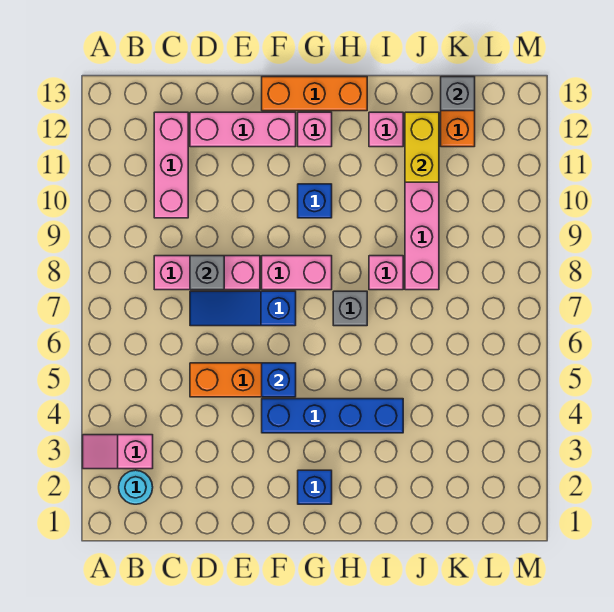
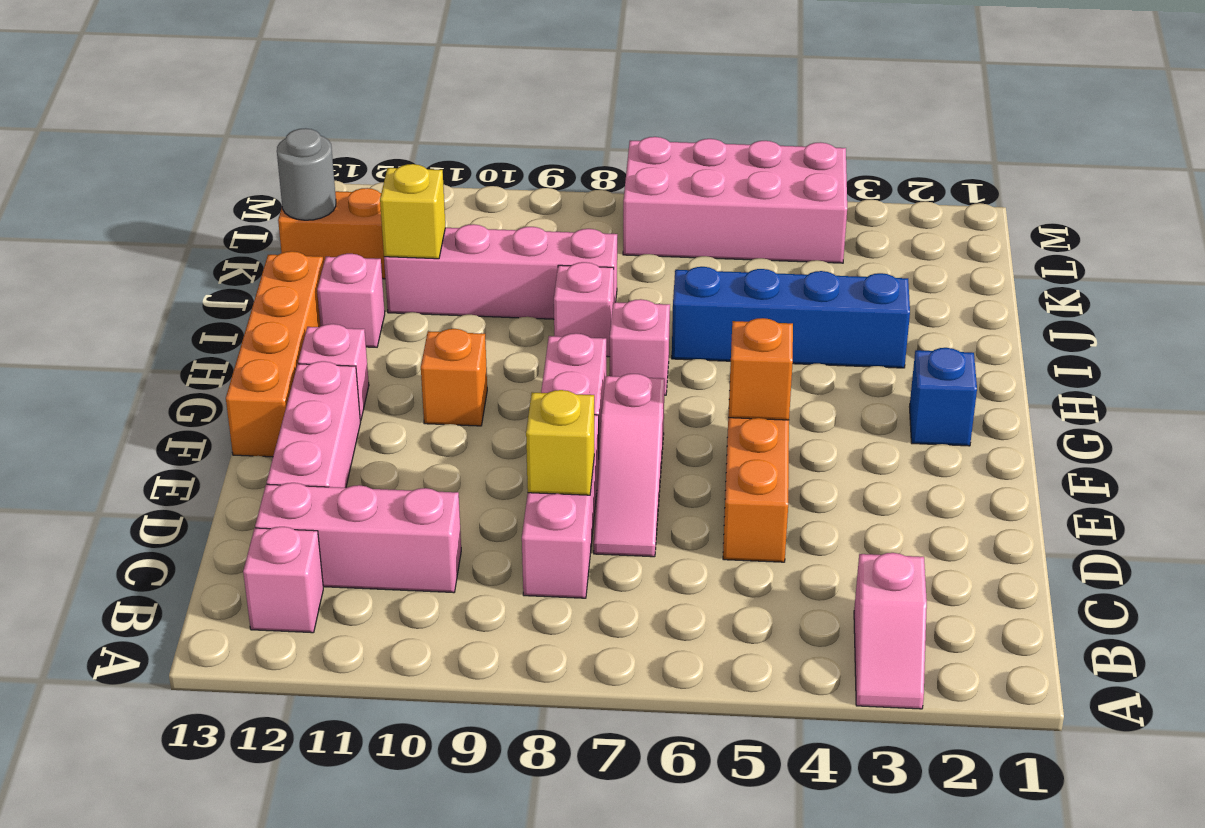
cyan 1x1 round brick [119,470,153,504] -> none
none -> pink 1x1 brick [243,527,323,633]
blue 1x3 slope [190,291,296,326] -> pink 1x3 slope [593,374,665,557]
grey 1x1 brick [190,256,224,290] -> yellow 1x1 brick [526,390,594,495]
blue 1x4 brick [262,399,403,433] -> blue 1x4 brick turned to [672,267,910,368]
blue 1x1 brick [262,363,296,397] -> orange 1x1 brick [728,318,793,420]
orange 1x3 brick [262,77,367,111] -> orange 1x4 brick [226,251,324,457]
blue 1x1 brick [298,184,332,218] -> orange 1x1 brick [421,329,487,426]
grey 1x1 brick [333,291,367,326] -> pink 1x1 brick [609,299,670,395]
yellow 1x2 brick [405,112,439,182] -> yellow 1x1 brick [380,164,445,259]
grey 1x1 brick [441,77,475,111] -> grey 1x1 round brick [277,128,336,220]
none -> pink 2x4 brick [623,137,847,263]

